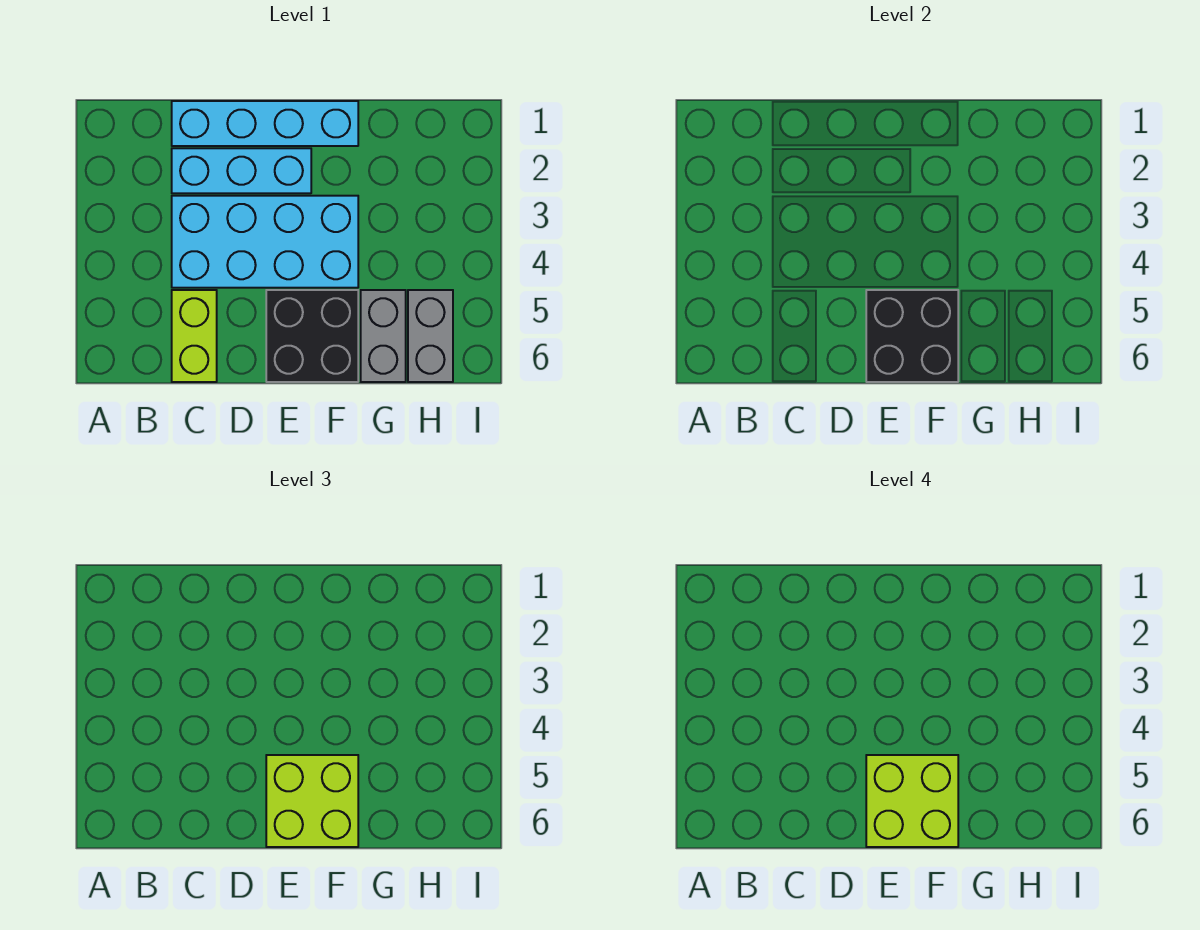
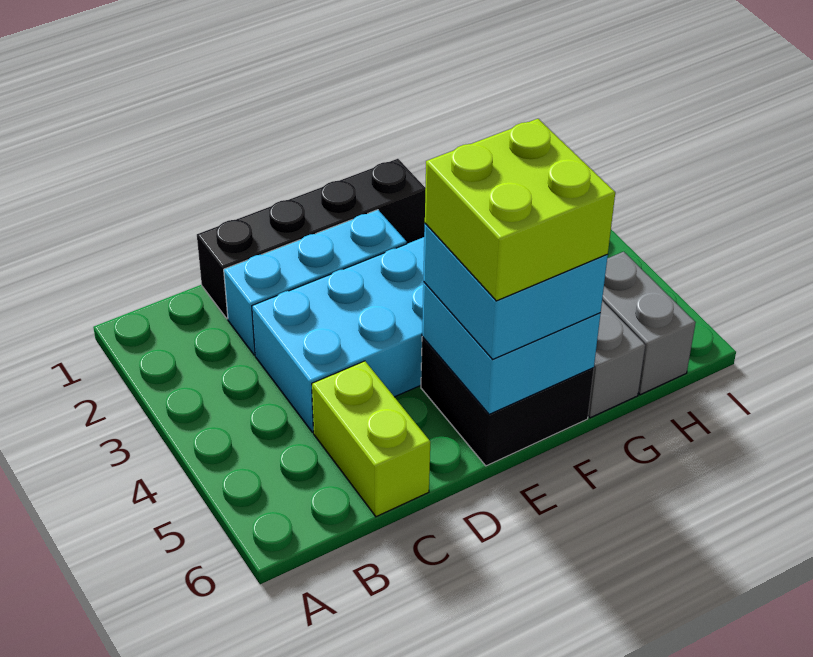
cyan 1x4 brick [172,101,358,146] -> black 1x4 brick [197,159,425,319]
black 2x2 brick [866,290,958,382] -> cyan 2x2 brick [422,282,601,414]
lime 2x2 brick [266,755,358,847] -> cyan 2x2 brick [423,224,608,360]

